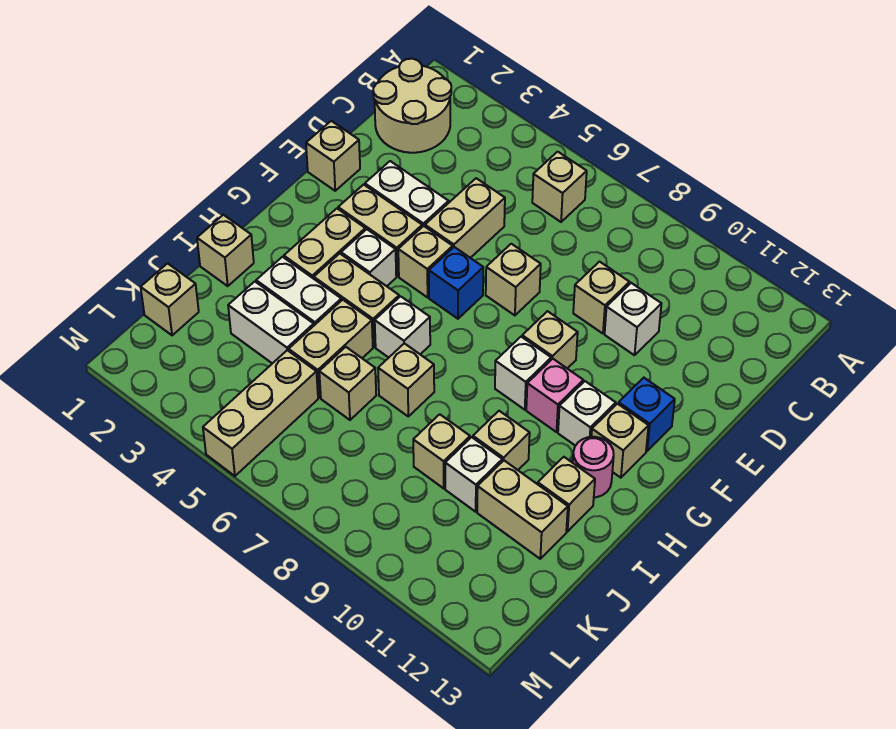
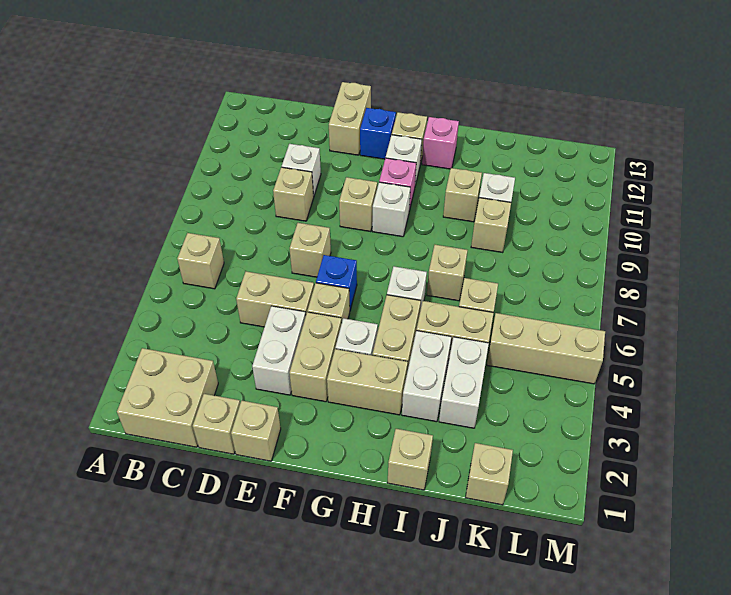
tan 2x2 round brick [373,59,451,153] -> tan 2x2 brick [117,348,218,447]
pink 1x1 round brick [573,437,614,497] -> pink 1x1 brick [422,117,459,169]
tan 1x1 brick [538,457,595,532] -> tan 1x1 brick moved to [193,394,240,454]
tan 1x2 brick [477,461,568,559] -> tan 1x2 brick moved to [329,82,371,155]

